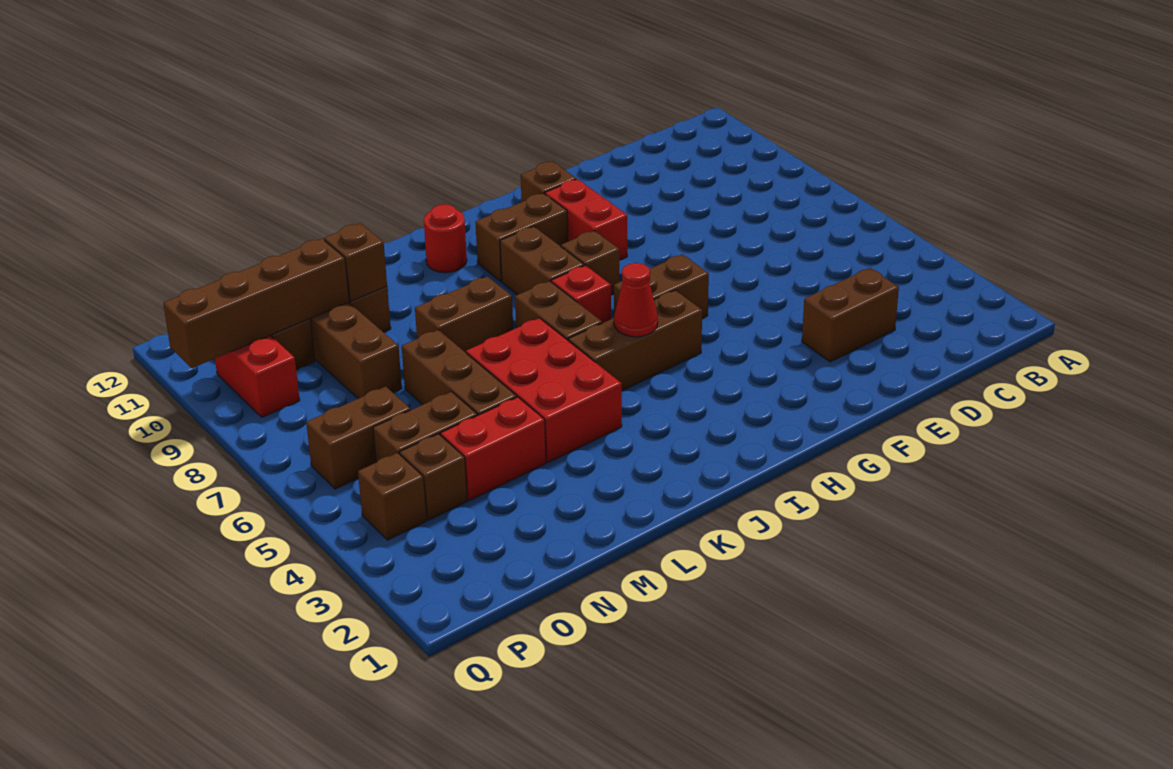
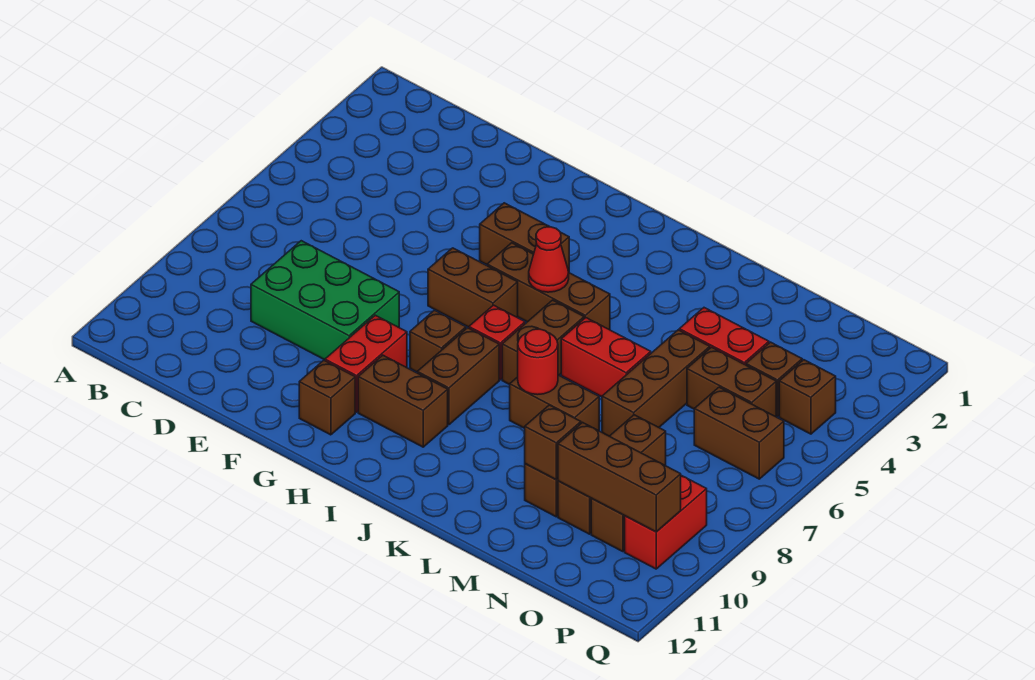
brown 1x2 brick [802,268,899,362] -> brown 1x2 brick moved to [480,203,569,272]
none -> green 2x3 brick [251,241,399,360]
red 1x1 round brick [424,204,467,273] -> red 1x1 round brick moved to [518,329,558,395]
red 2x3 brick [466,318,622,462] -> red 1x2 brick [561,318,651,397]
brown 1x4 brick [163,239,349,368] -> brown 1x3 brick [558,422,681,532]

